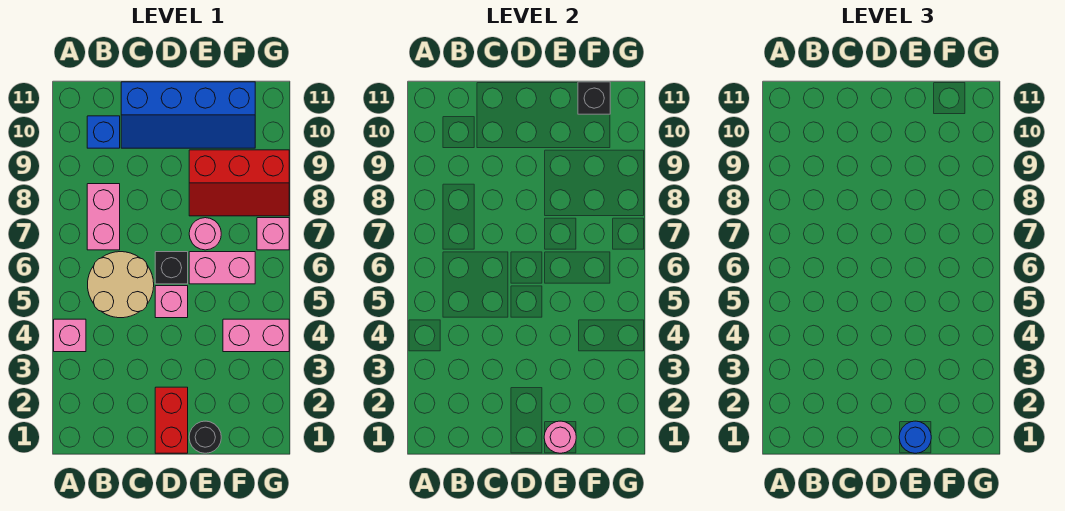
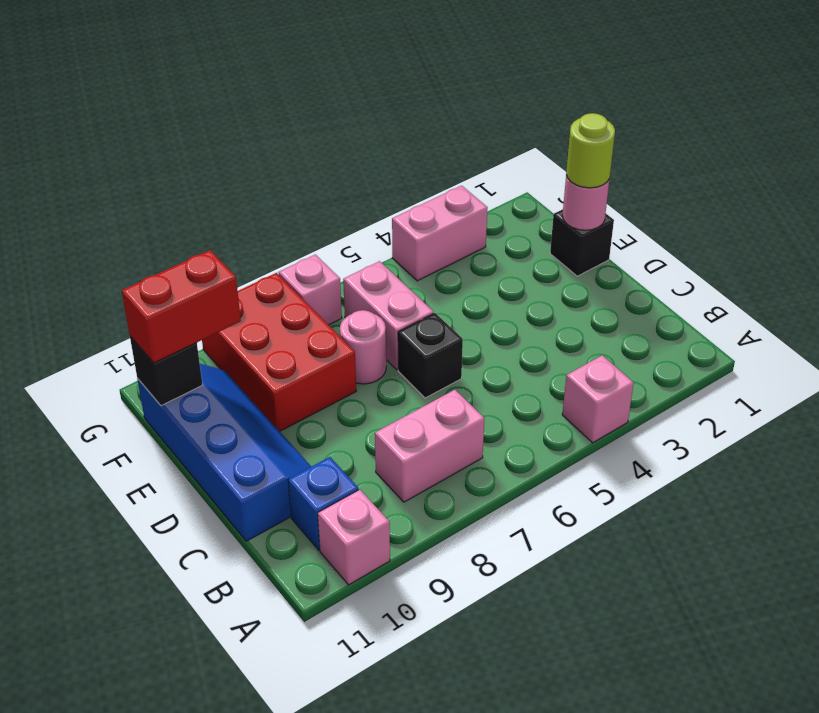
tan 2x2 round brick [88,252,154,318] -> none
red 1x2 brick [155,387,188,453] -> red 1x2 brick moved to [122,250,241,363]
pink 1x1 brick [155,286,188,318] -> pink 1x1 brick moved to [318,490,390,585]
black 1x1 round brick [189,421,221,453] -> black 1x1 brick [550,209,614,276]
blue 1x1 round brick [899,421,931,453] -> lime 1x1 round brick [566,113,615,188]
red 2x3 slope [189,150,289,216] -> red 2x3 brick [202,273,356,431]
pink 1x2 brick [223,319,289,352] -> pink 1x2 brick turned to [392,186,488,281]

